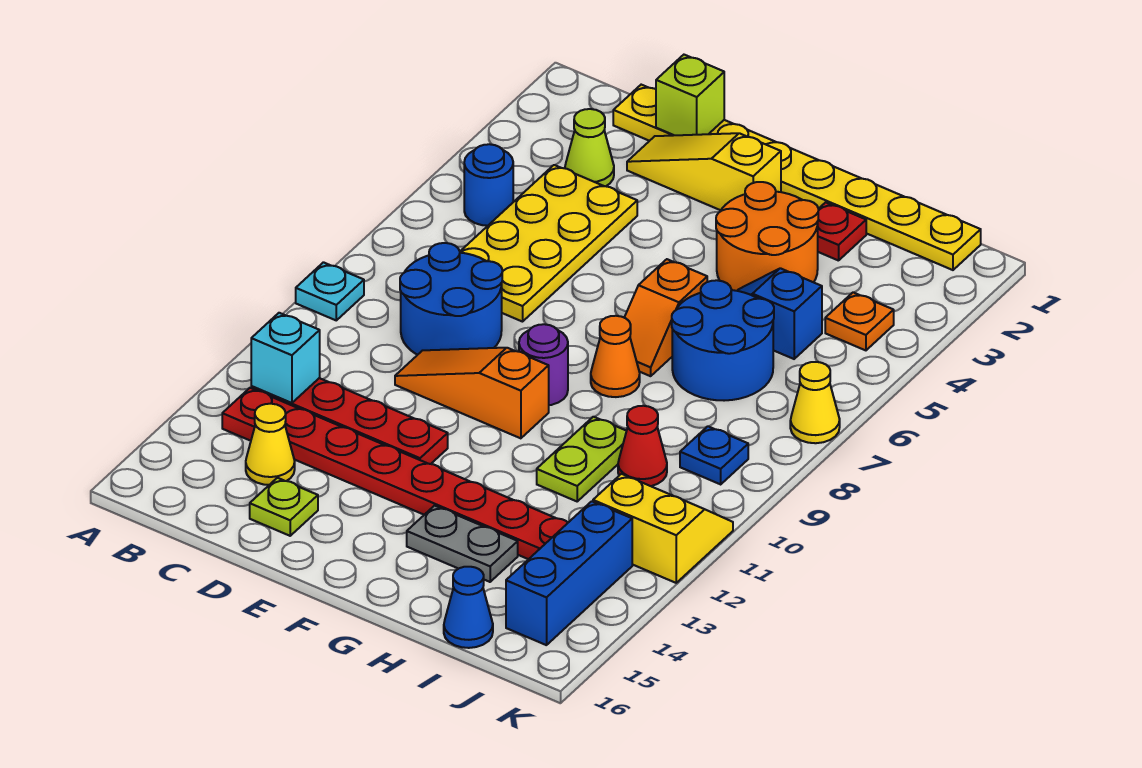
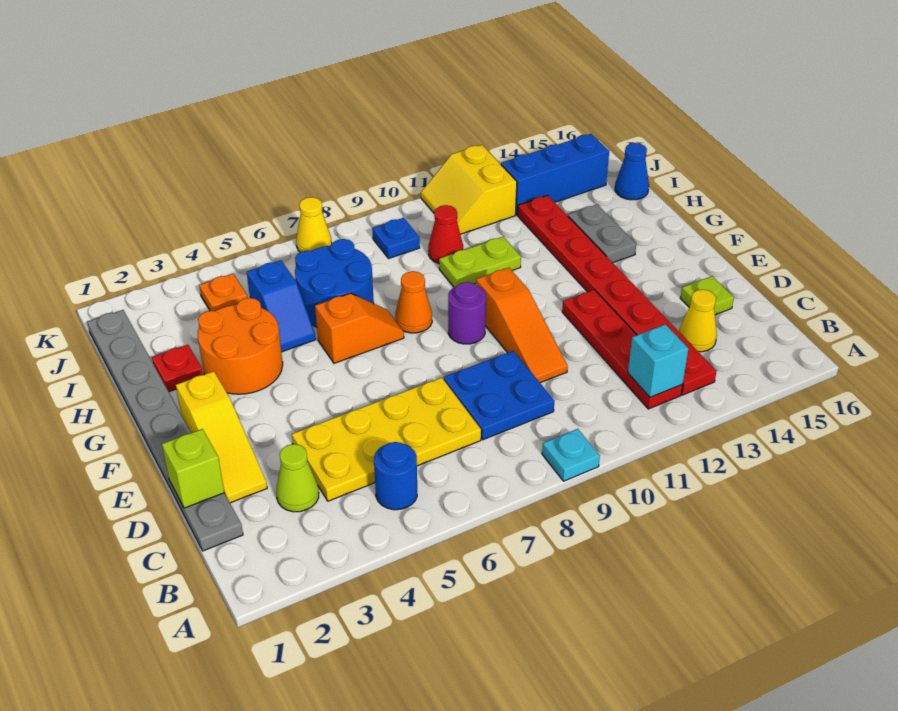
yellow 1x8 plate [613,85,981,270] -> grey 1x8 plate [87,310,243,551]
blue 2x2 round brick [400,243,502,355] -> blue 2x2 plate [444,351,554,440]

